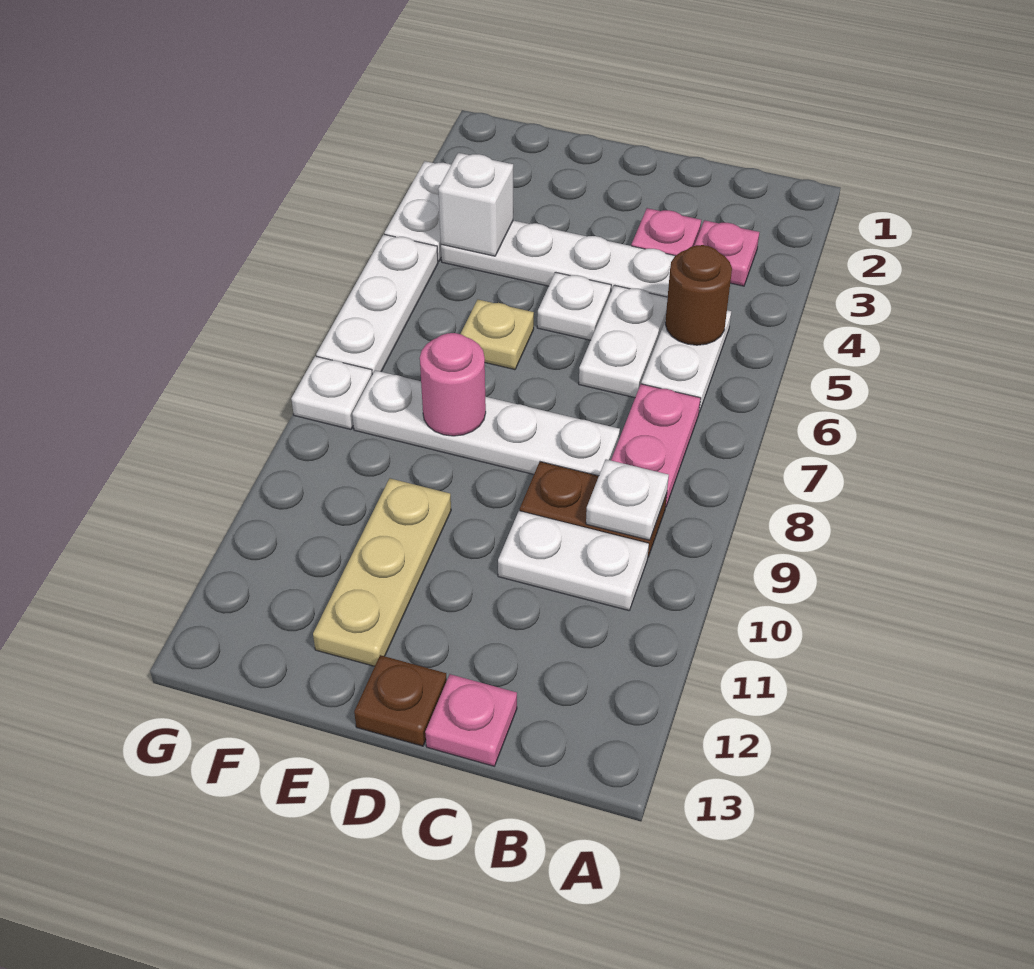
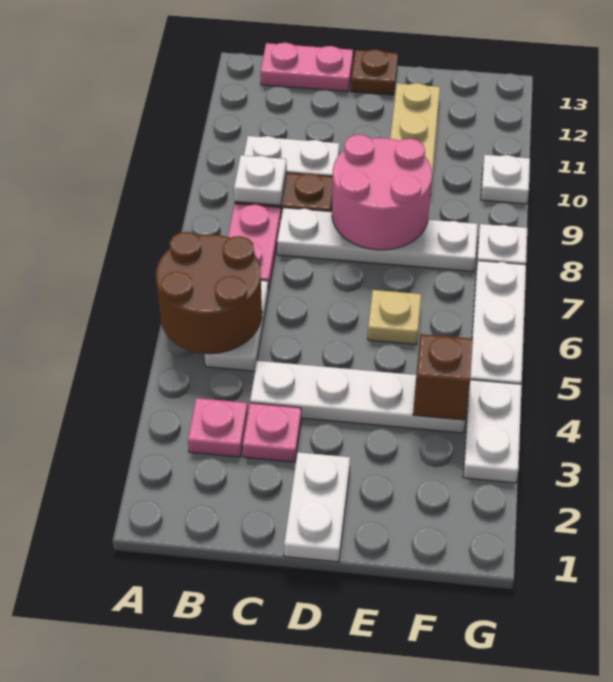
brown 1x1 round brick [665,245,732,345] -> brown 2x2 round brick [156,232,262,354]
white 1x2 plate [579,285,668,398] -> white 1x2 plate moved to [284,452,350,562]
pink 1x1 plate [425,674,517,766] -> pink 1x2 plate [260,43,353,92]
white 1x1 plate [537,272,611,340] -> white 1x1 plate moved to [481,155,530,204]
pink 1x1 round brick [420,333,486,436] -> pink 2x2 round brick [332,135,432,250]
white 1x1 brick [438,153,513,256] -> brown 1x1 brick [413,334,473,420]

